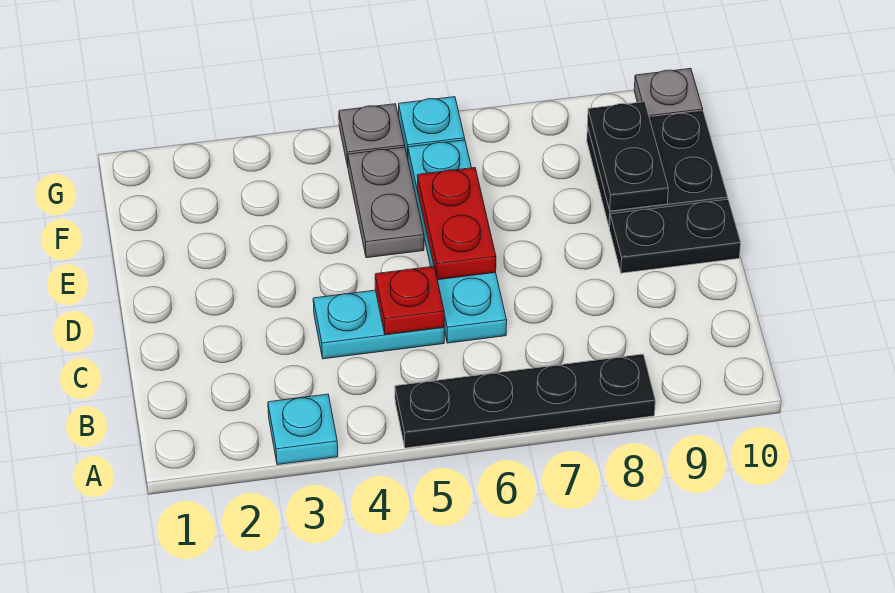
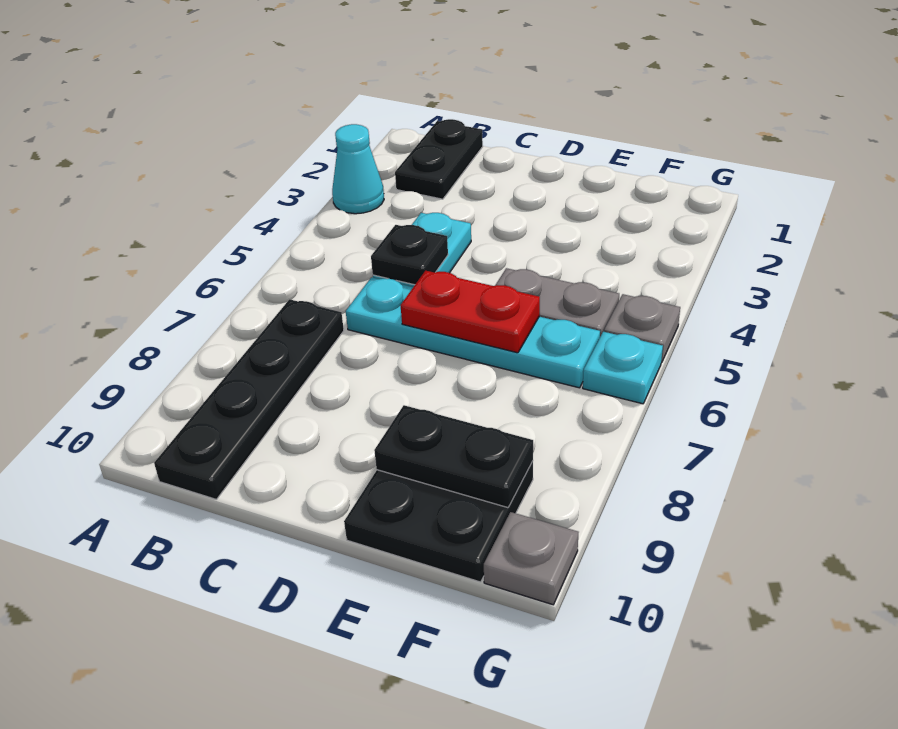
cyan 1x1 plate [268,394,338,465] -> cyan 1x1 cone [332,124,384,214]
black 1x4 plate [395,354,655,448] -> black 1x4 plate moved to [154,299,344,499]
red 1x1 plate [375,266,444,335] -> black 1x1 plate [371,225,448,285]
black 1x2 plate [610,199,741,273] -> black 1x2 plate moved to [395,119,483,199]

